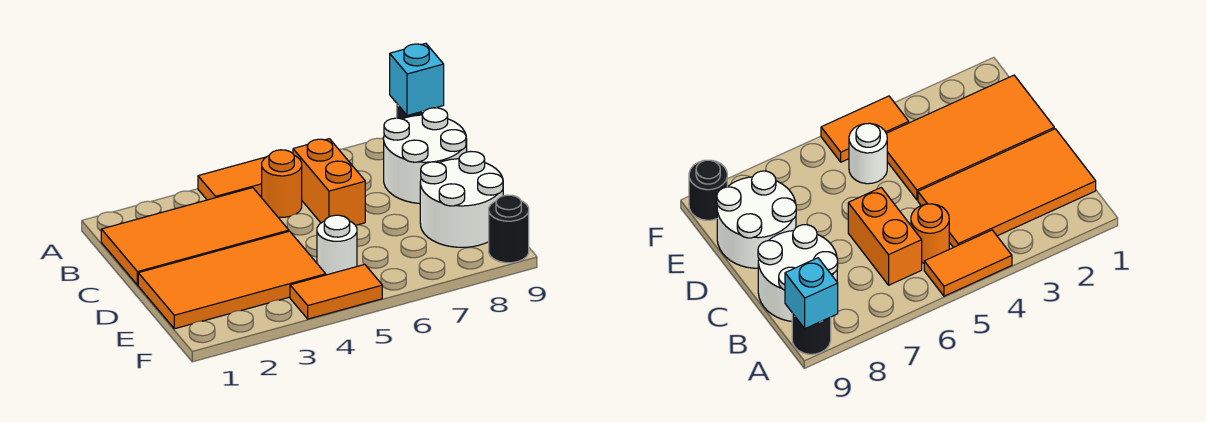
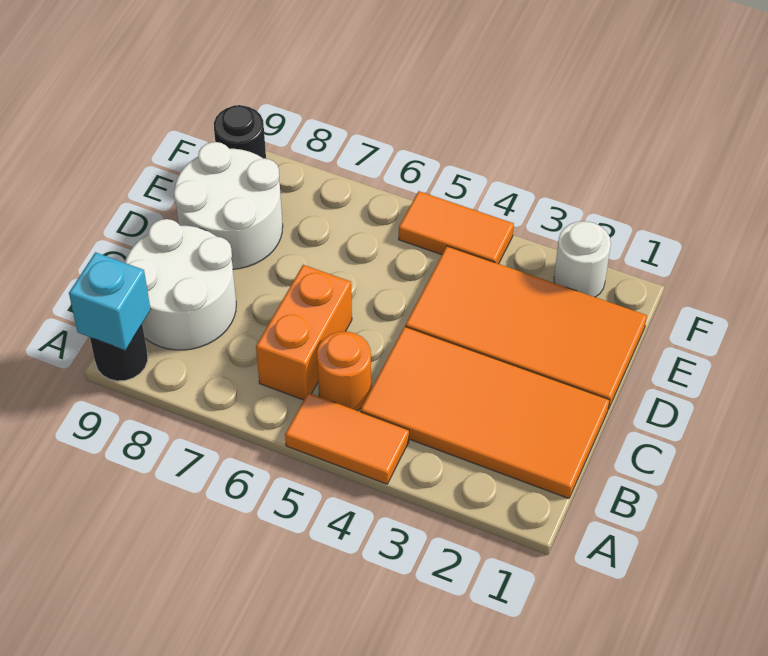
white 1x1 round brick [317,215,357,275] -> white 1x1 round brick moved to [554,221,611,297]

